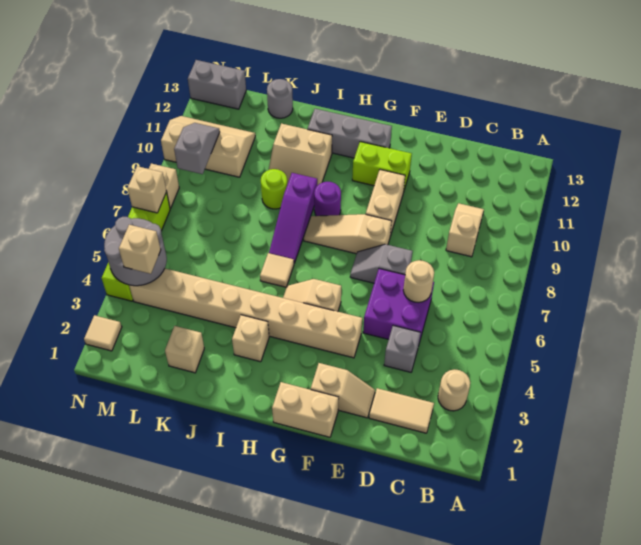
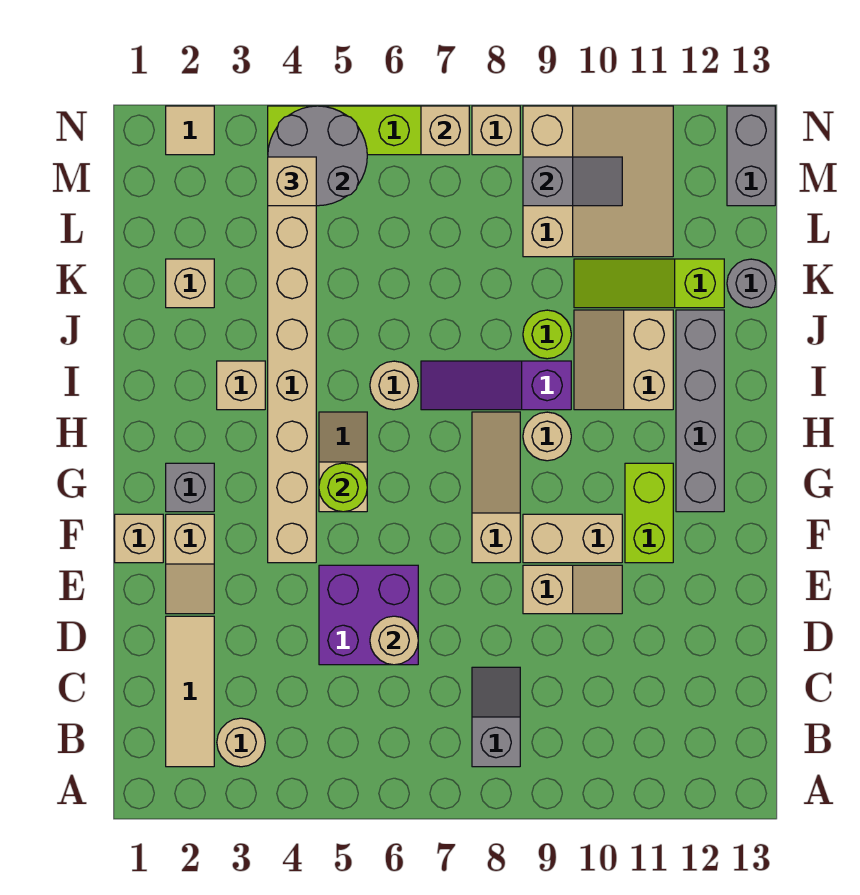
tan 1x2 tile [369,388,434,433] -> tan 1x3 tile [166,616,214,767]
tan 1x2 slope [446,203,484,257] -> tan 1x2 slope moved to [523,565,622,614]
grey 1x1 brick [384,326,421,372] -> grey 1x1 brick moved to [166,463,214,512]
grey 1x2 slope [350,244,412,283] -> grey 1x2 slope moved to [472,667,520,767]
tan 1x2 brick [272,382,339,437] -> tan 1x1 brick [115,514,163,563]
none -> lime 1x1 round brick [319,463,367,512]
grey 1x3 brick [308,109,392,158] -> grey 1x4 brick [676,310,724,512]
purple 1x1 round brick [314,182,341,216] -> tan 1x1 round brick [523,412,571,461]
tan 1x1 tile [260,253,294,287] -> tan 1x1 round brick [370,361,418,410]
none -> lime 1x3 slope [574,259,724,308]
tan 2x3 slope [161,116,255,177] -> tan 3x3 slope [523,106,673,257]

